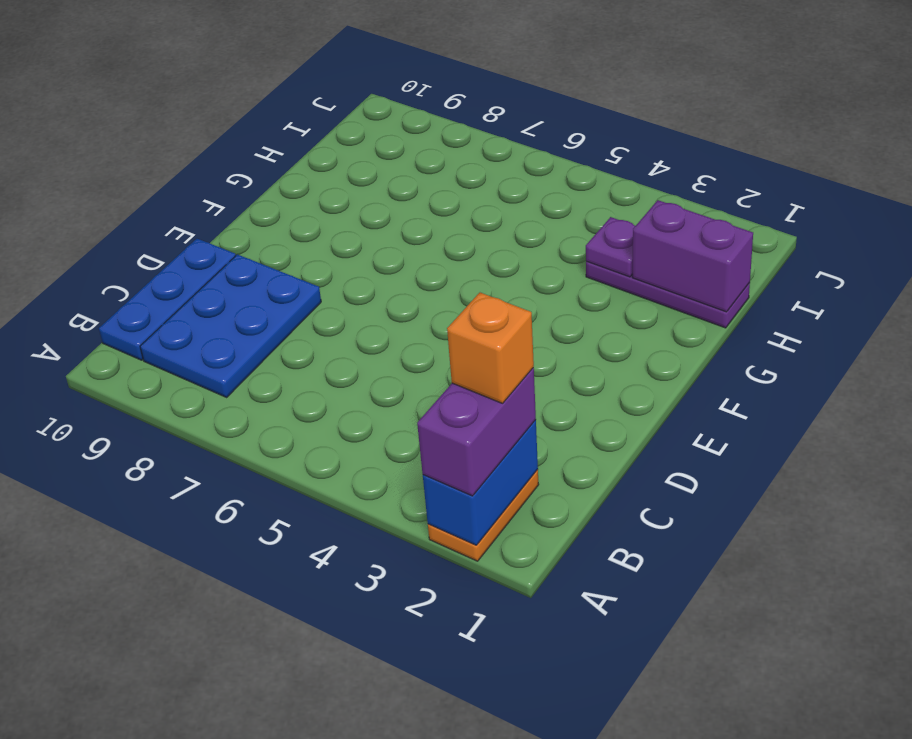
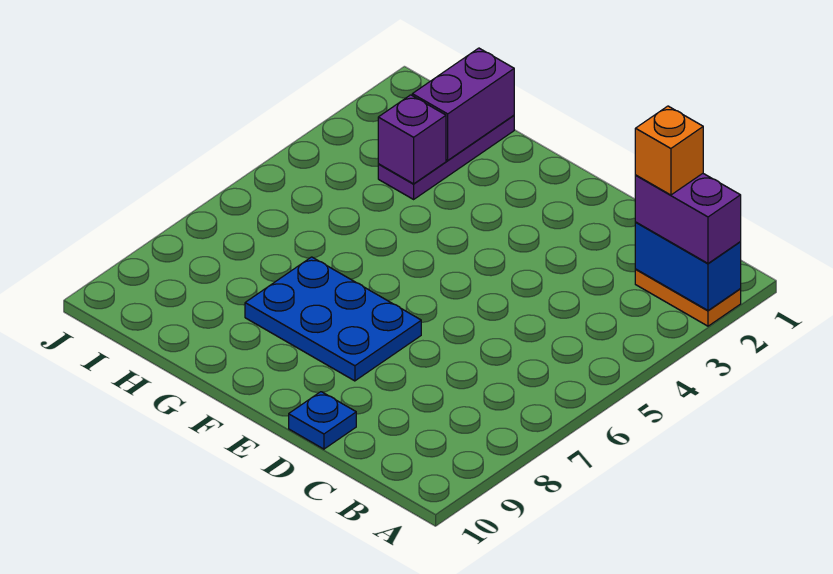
blue 2x3 plate [140,254,321,397] -> blue 2x3 plate moved to [245,257,421,381]
blue 1x3 plate [99,239,236,360] -> blue 1x1 plate [289,392,356,449]
purple 1x1 plate [586,217,635,277] -> purple 1x1 brick [378,95,446,184]

